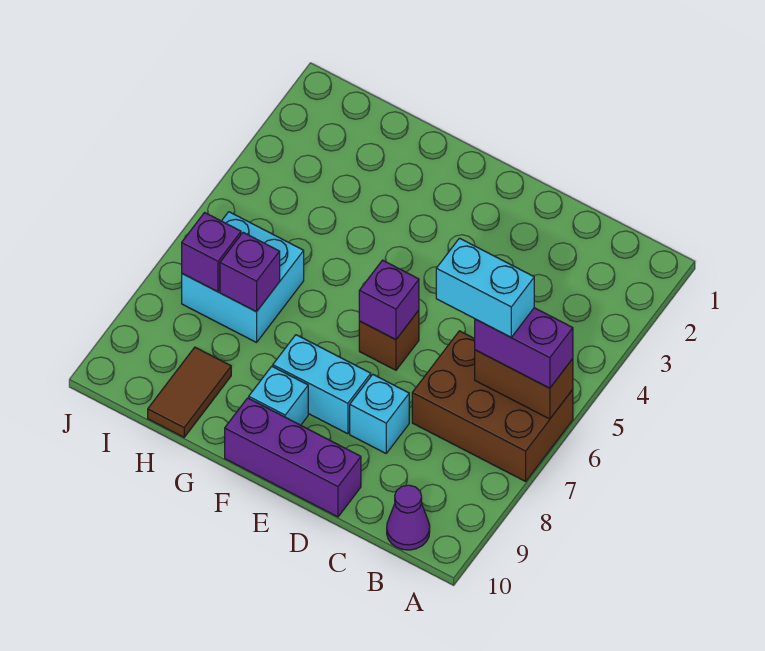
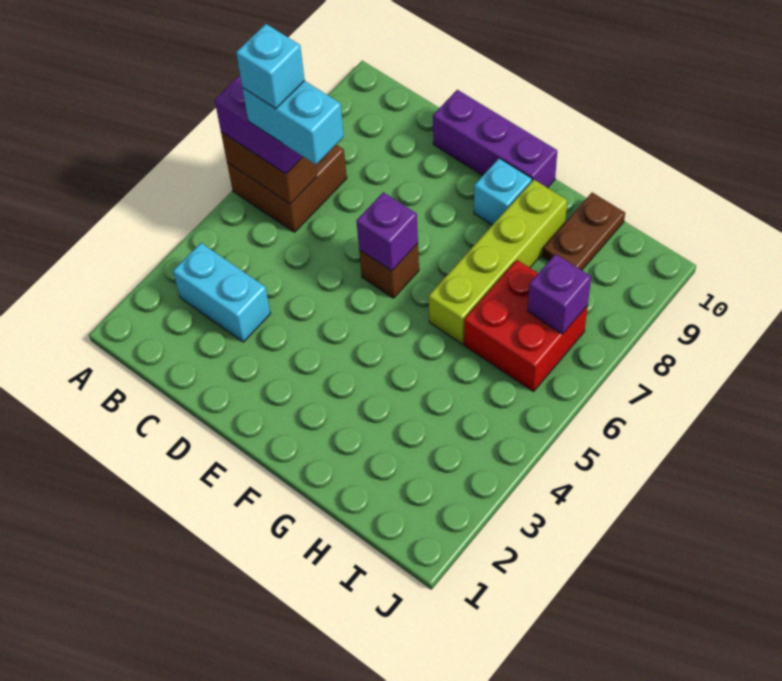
brown 2x3 brick [412,331,573,481] -> brown 2x2 brick [227,145,347,232]
purple 1x1 cone [387,485,430,550] -> none
cyan 1x1 brick [350,375,409,453] -> cyan 1x1 brick moved to [236,24,305,109]
cyan 1x2 brick [273,335,371,434] -> cyan 1x2 brick moved to [173,243,270,342]
none -> lime 1x4 brick [429,180,567,344]
cyan 2x2 brick [182,212,304,342] -> red 2x2 brick [464,260,588,392]
purple 1x1 brick [220,232,280,312] -> none
brown 1x2 tile [148,347,231,437] -> brown 1x2 plate [542,193,625,270]

